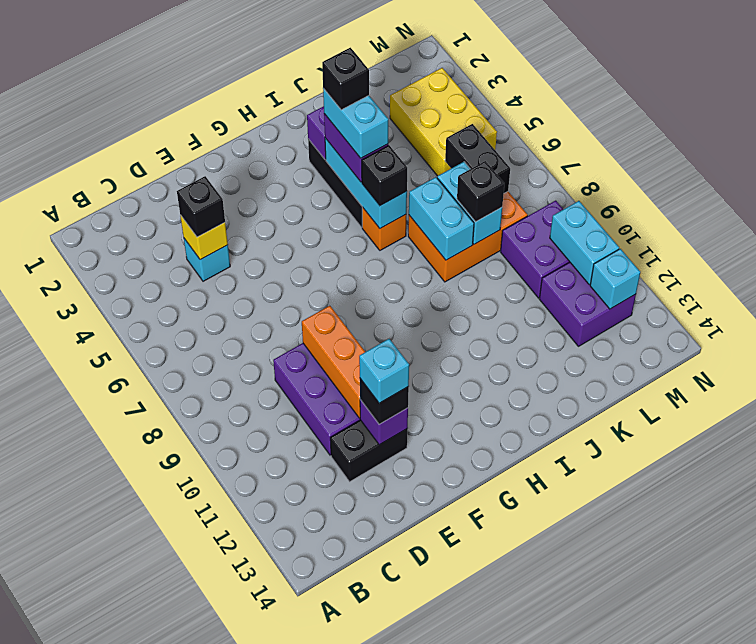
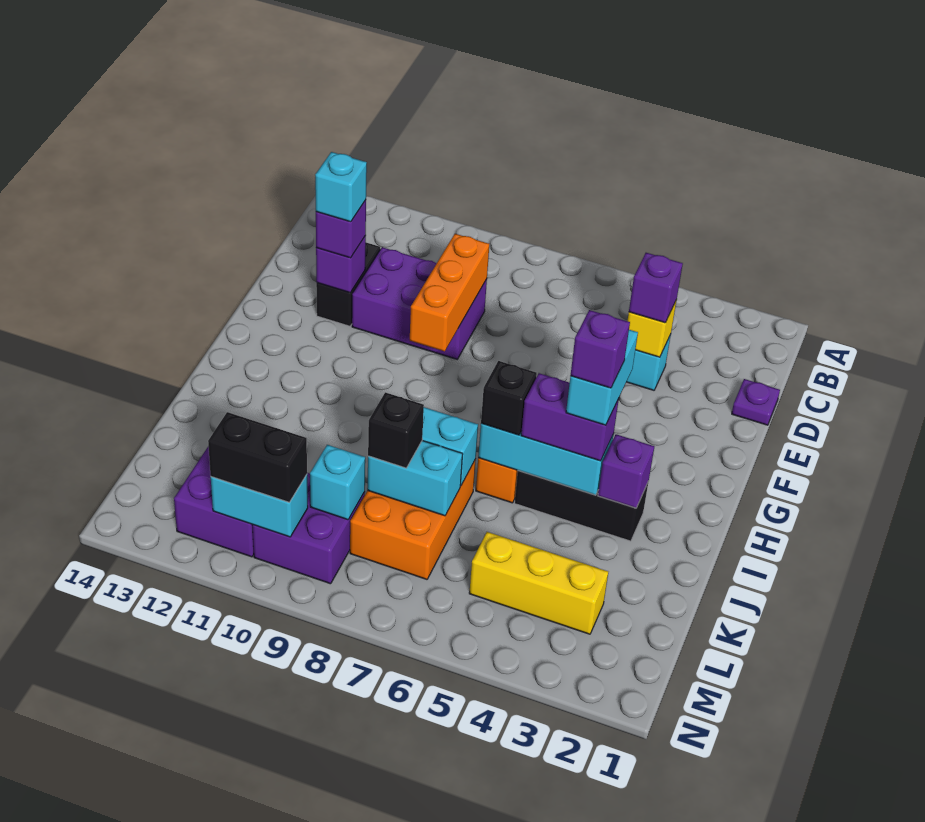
none -> purple 1x1 plate [732,379,780,425]
black 1x1 brick [177,176,225,237] -> purple 1x1 brick [629,253,683,323]
orange 1x3 brick [302,306,365,418] -> orange 1x3 brick turned to [410,234,489,351]
black 1x1 brick [360,379,409,424] -> purple 1x1 brick [316,200,366,258]
cyan 1x2 brick [323,88,388,158] -> cyan 1x2 brick turned to [566,330,638,425]
black 1x1 brick [322,48,369,110] -> purple 1x1 brick [571,310,630,388]
yellow 2x3 brick [390,68,497,176] -> yellow 1x3 brick [469,532,608,634]
black 1x2 brick [445,124,510,193] -> black 1x2 brick moved to [208,412,307,502]
cyan 1x1 brick [590,249,640,309] -> cyan 1x1 brick moved to [310,445,365,520]

